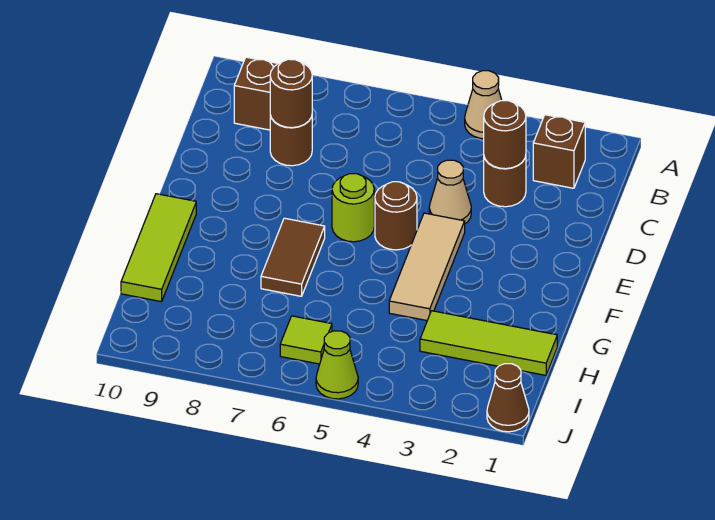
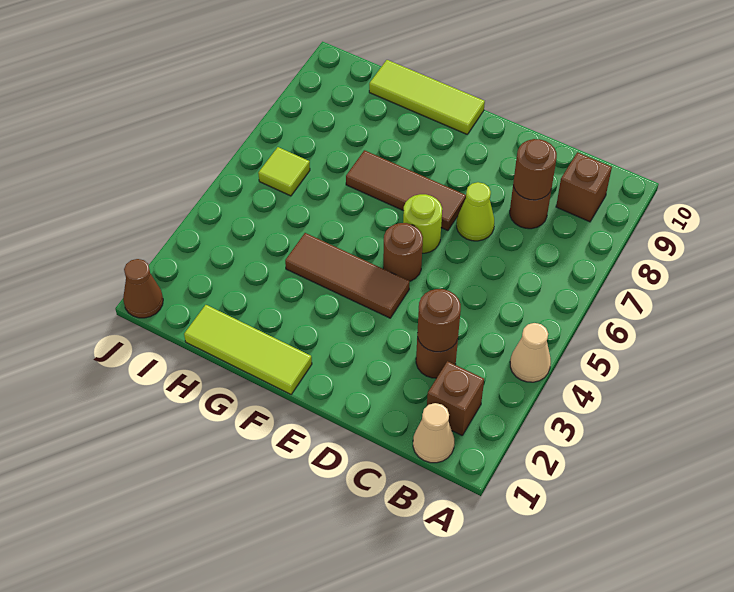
tan 1x1 cone [429,160,471,224] -> tan 1x1 cone moved to [413,403,454,463]
tan 1x3 tile [389,213,465,320] -> brown 1x3 tile [285,233,410,318]
brown 1x2 tile [261,218,325,296] -> brown 1x3 tile [346,150,466,231]
lime 1x3 tile [420,311,557,375] -> lime 1x3 tile turned to [184,305,312,394]
lime 1x1 cone [316,331,358,399] -> lime 1x1 cone moved to [457,182,494,241]

